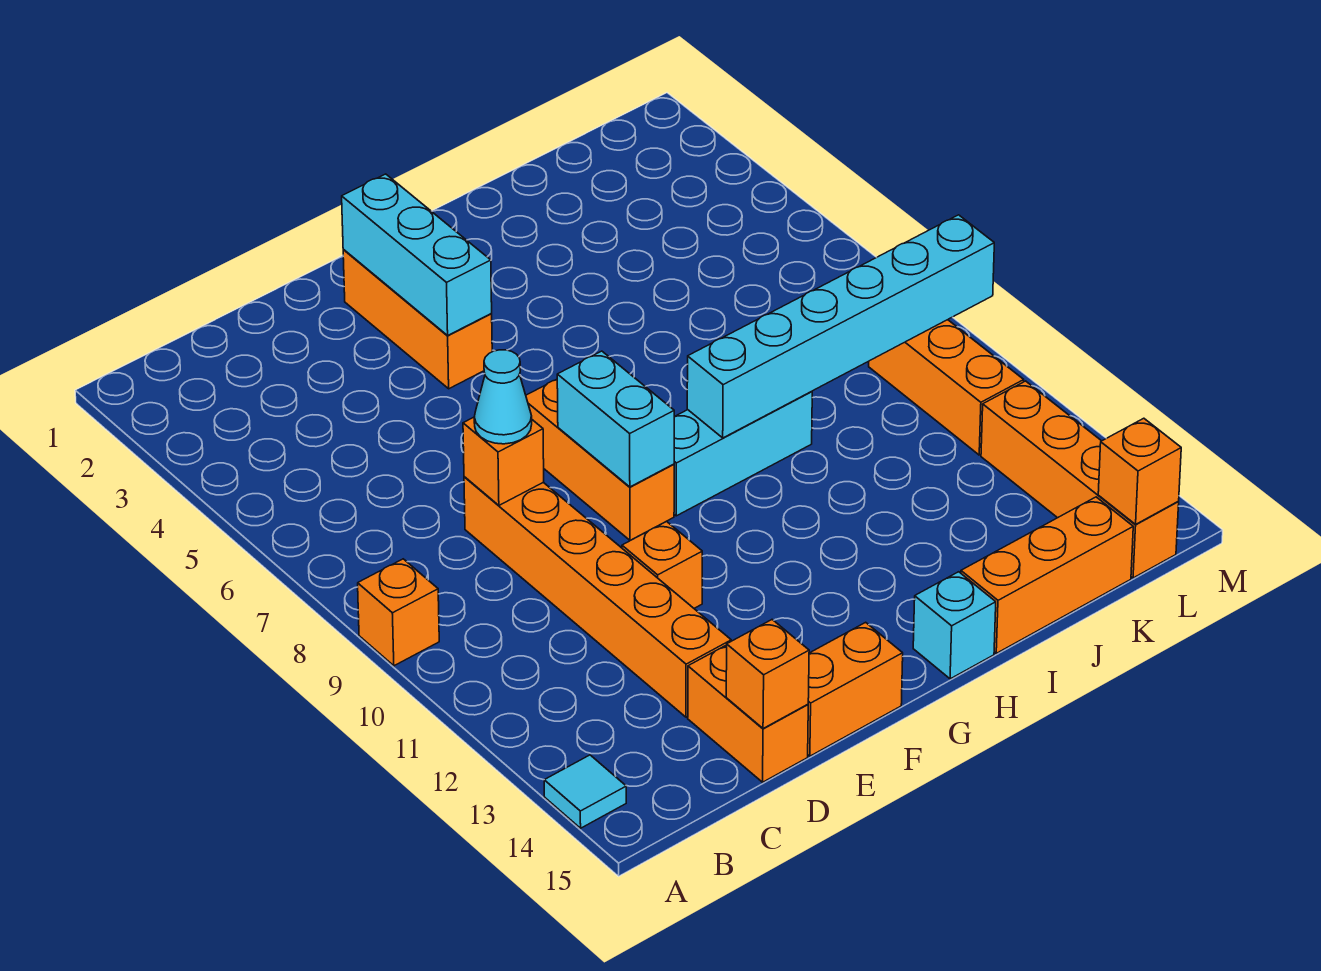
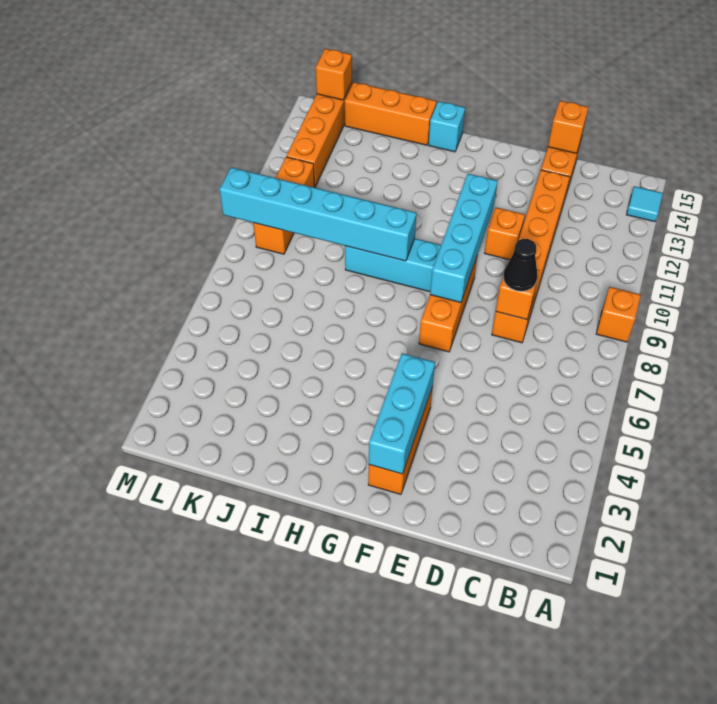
cyan 1x1 cone [474,350,532,444] -> black 1x1 cone [503,239,537,291]
orange 1x2 brick [808,622,903,756] -> none
cyan 1x2 brick [557,351,674,487] -> cyan 1x4 brick [430,174,498,303]

